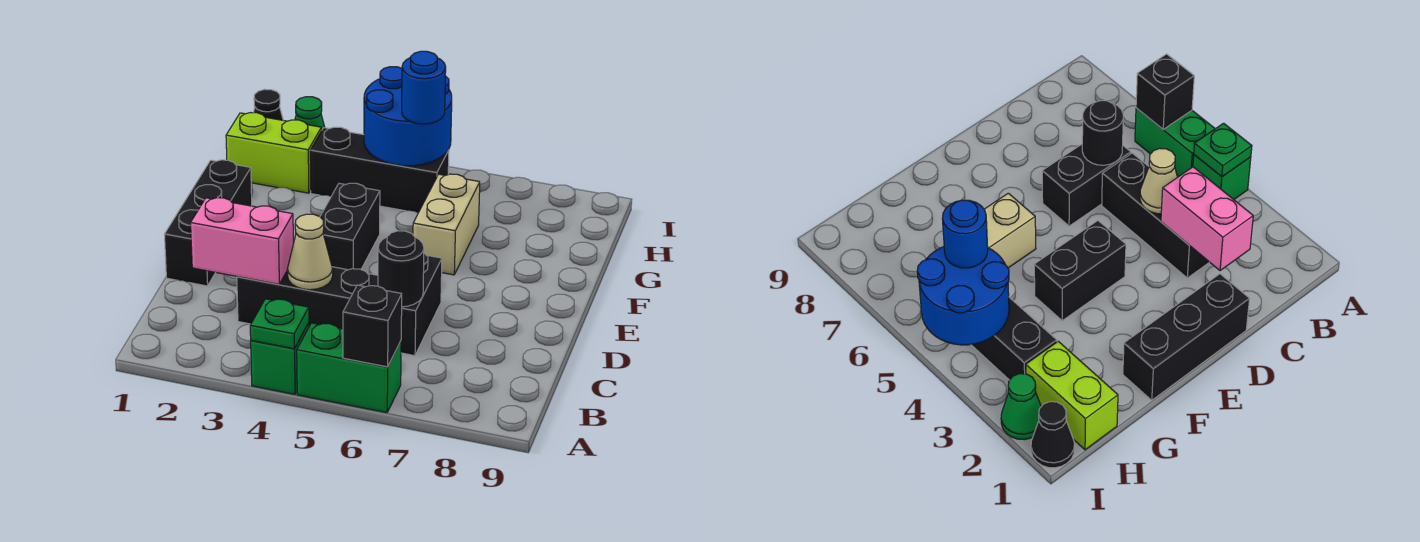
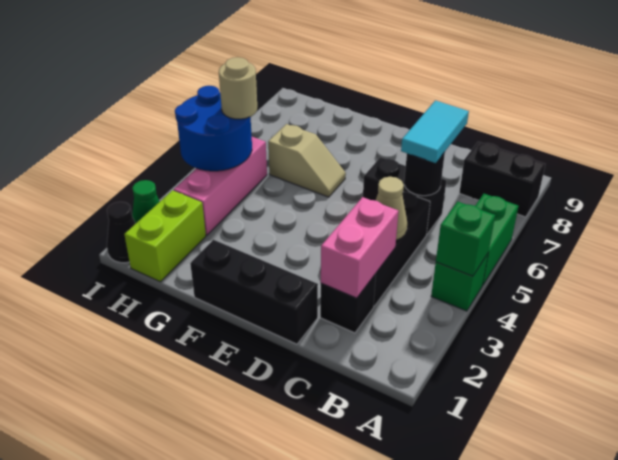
green 1x1 plate [250,299,309,349] -> green 1x1 brick [436,202,495,276]
black 1x1 brick [343,285,402,367] -> black 1x1 brick moved to [320,274,376,333]
none -> cyan 1x2 tile [401,100,469,163]
black 1x2 brick [320,183,380,270] -> black 1x2 brick moved to [459,142,545,217]
tan 1x2 brick [413,174,480,275] -> tan 1x2 slope [268,124,346,197]
black 1x3 brick [310,127,449,213] -> pink 1x3 brick [174,137,267,235]
blue 1x1 round brick [402,51,446,124] -> tan 1x1 round brick [219,57,257,119]

